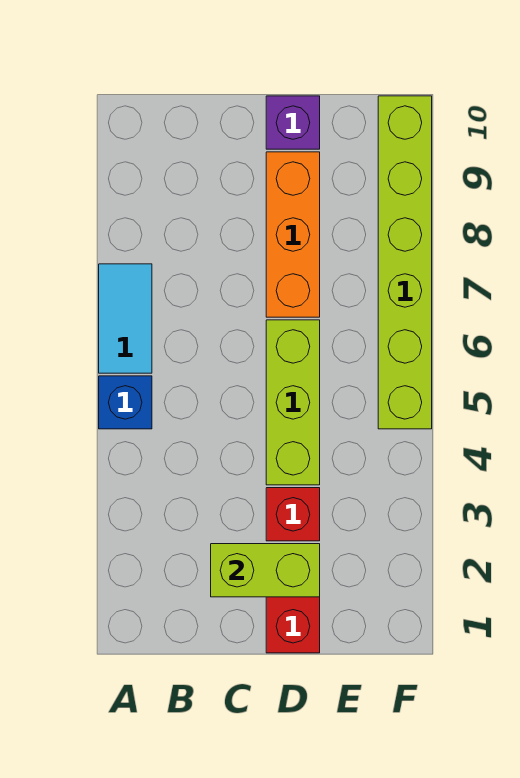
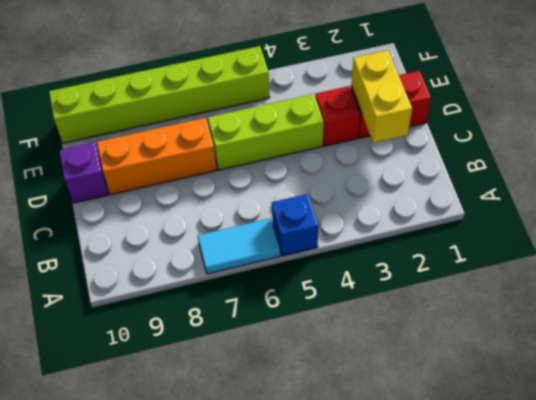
lime 1x2 brick [211,544,320,597] -> yellow 1x2 brick [351,50,412,143]

